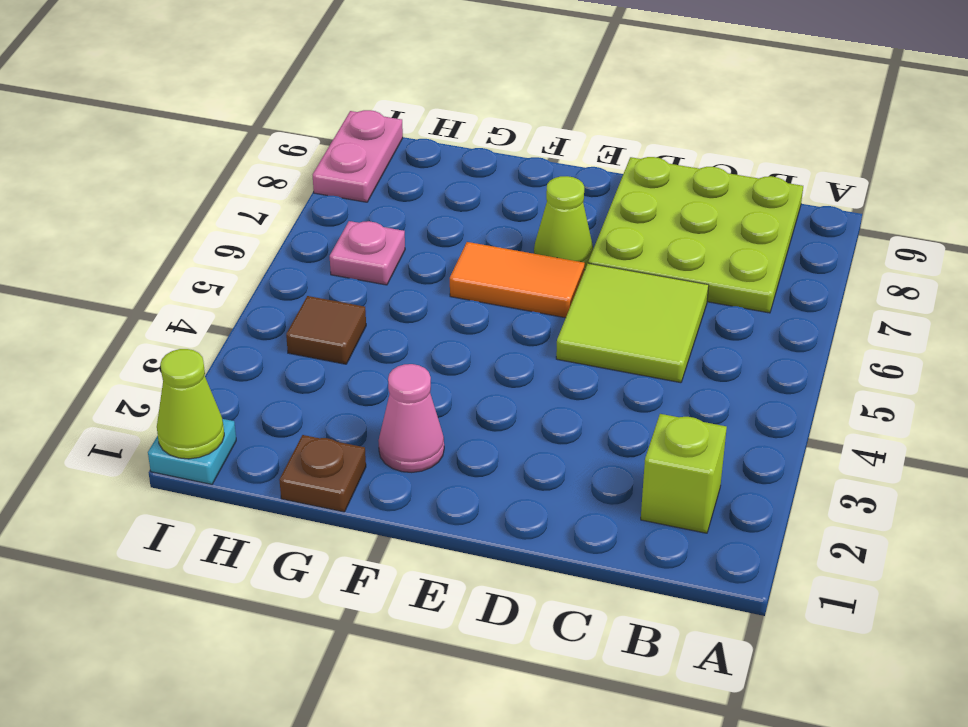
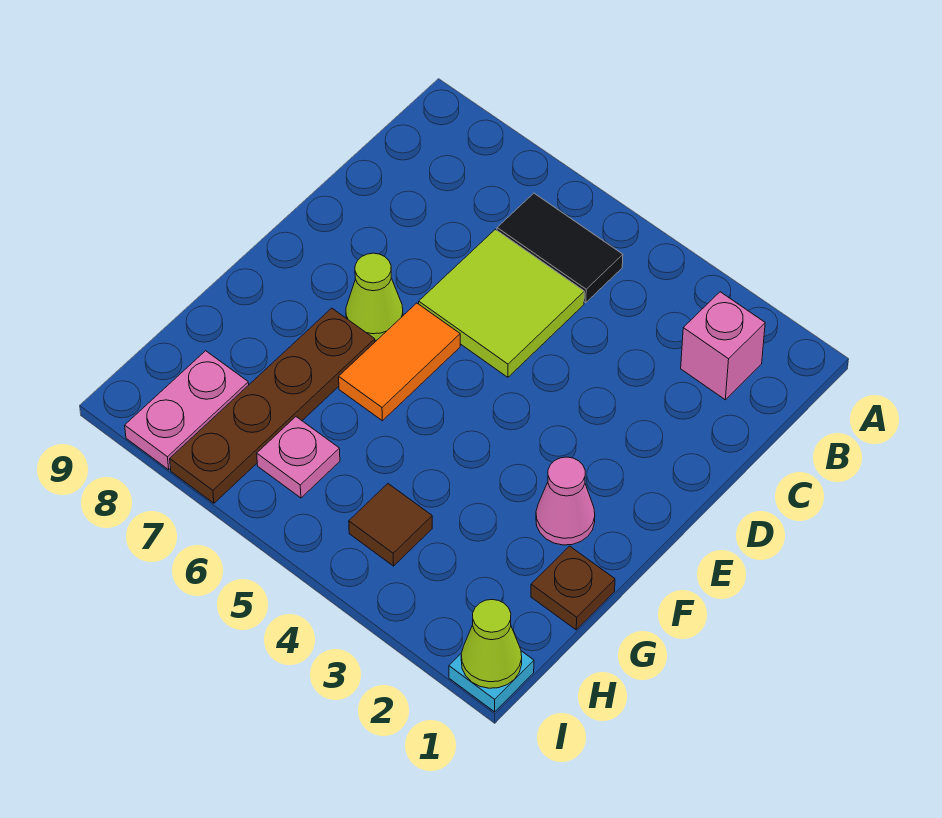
lime 1x1 brick [641,414,727,533] -> pink 1x1 brick [681,292,765,400]
none -> black 1x2 tile [497,193,623,303]
lime 3x3 plate [588,157,803,313] -> none
none -> brown 1x4 plate [170,308,375,503]
pink 1x2 plate [313,110,403,202] -> pink 1x2 plate turned to [125,351,249,470]

